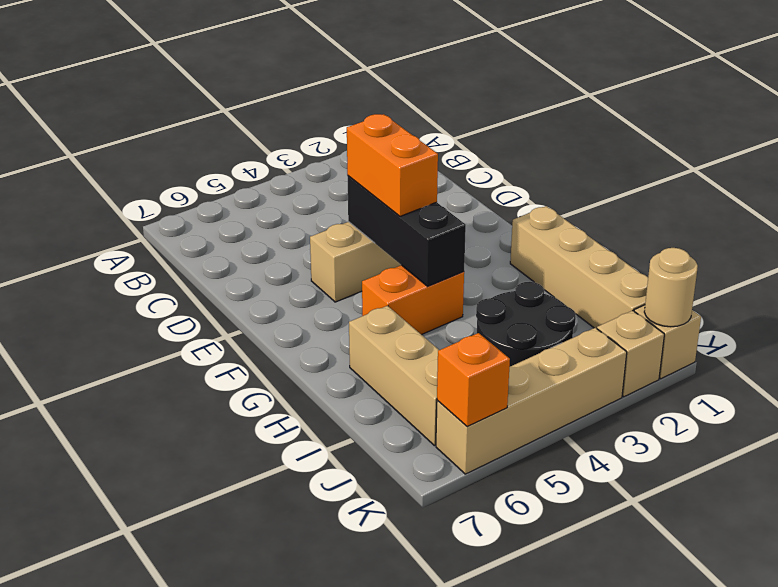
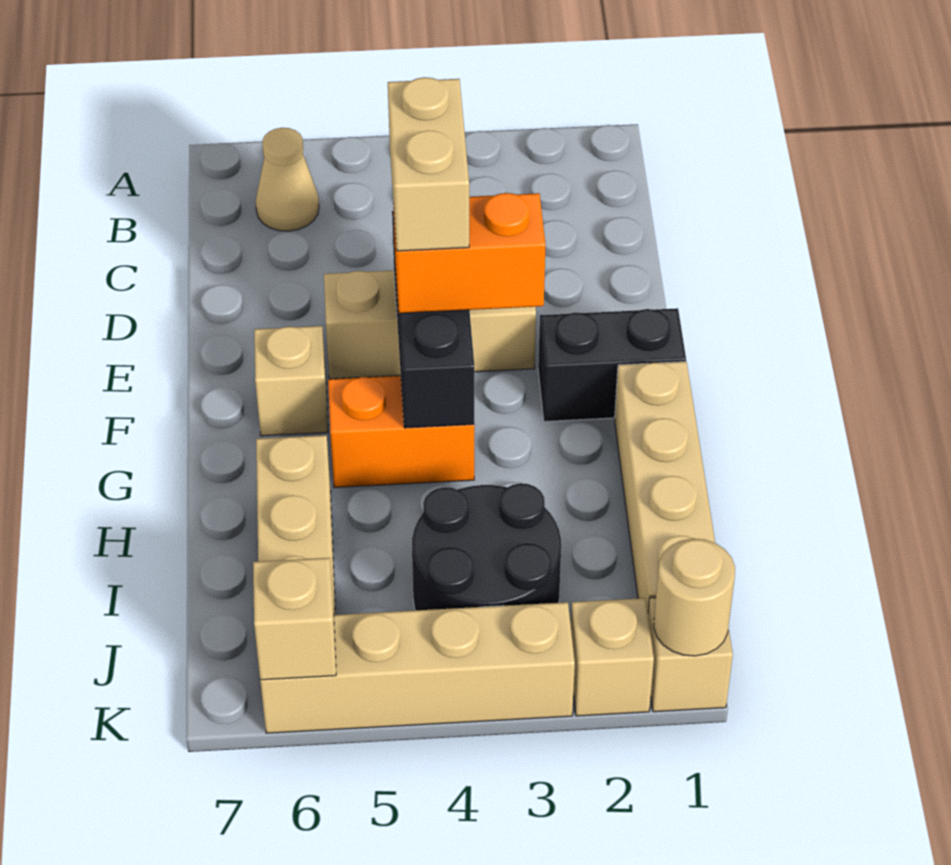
none -> tan 1x1 cone [256,128,319,231]
orange 1x2 brick [347,114,438,216] -> orange 1x2 brick turned to [393,193,546,313]
none -> tan 1x2 brick [388,77,469,251]
none -> black 1x2 brick [538,308,686,422]
none -> tan 1x1 brick [254,326,328,436]
orange 1x1 brick [437,333,510,427] -> tan 1x1 brick [253,558,336,680]

